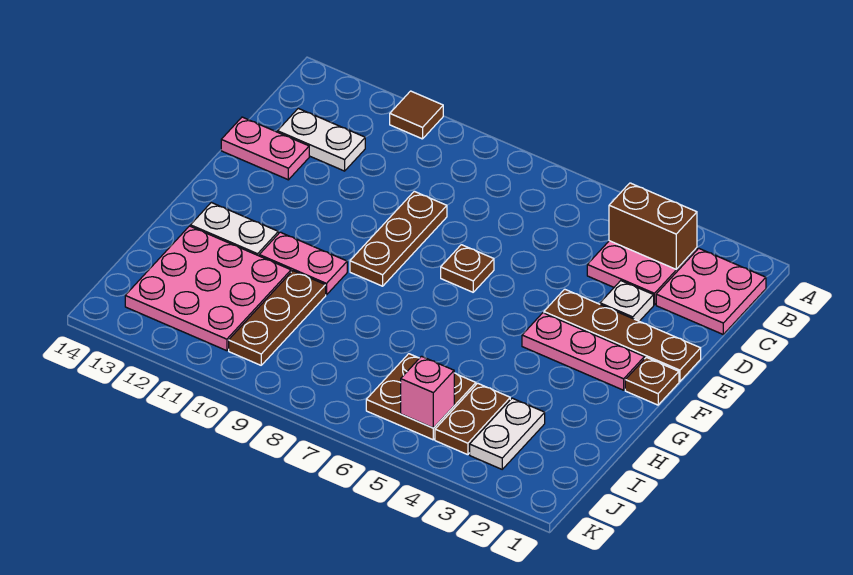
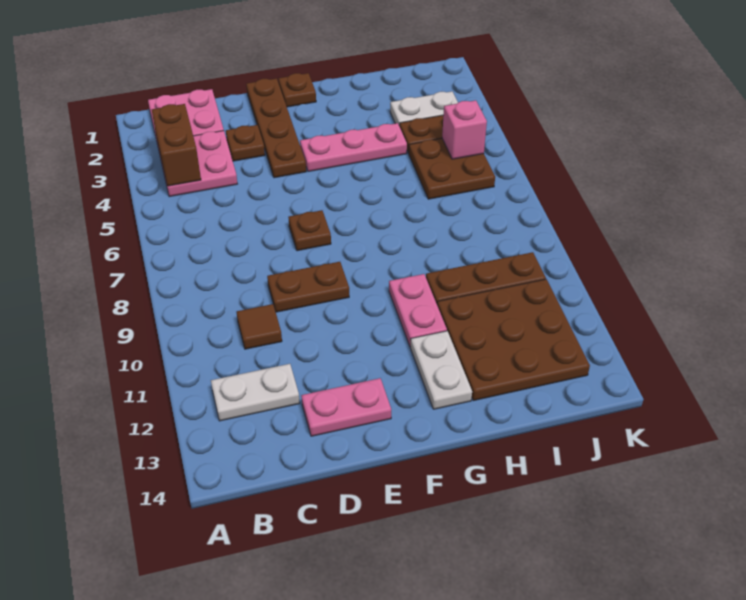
brown 1x1 tile [390,91,443,139] -> brown 1x1 tile moved to [237,304,282,349]
white 1x2 plate [277,108,365,171] -> white 1x2 plate turned to [211,364,300,421]
white 1x1 plate [600,281,654,321] -> brown 1x1 plate [226,125,265,161]
brown 1x3 plate [350,191,447,286] -> brown 1x2 plate [267,262,349,312]
pink 1x2 plate [221,117,309,180] -> pink 1x2 plate turned to [301,378,391,436]
pink 1x3 plate [522,313,644,390] -> pink 1x3 plate turned to [300,123,407,172]
pink 3x3 plate [125,226,291,351] -> brown 3x3 plate [437,279,590,401]

